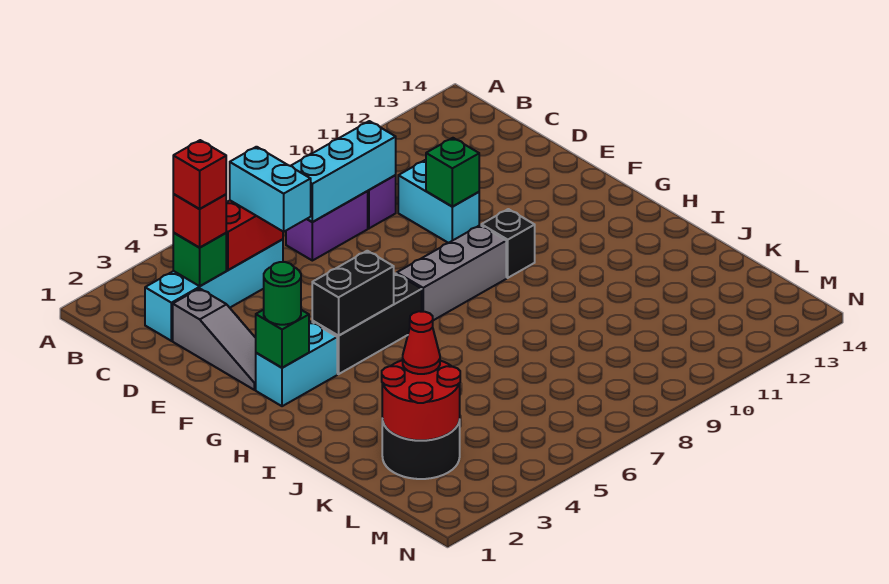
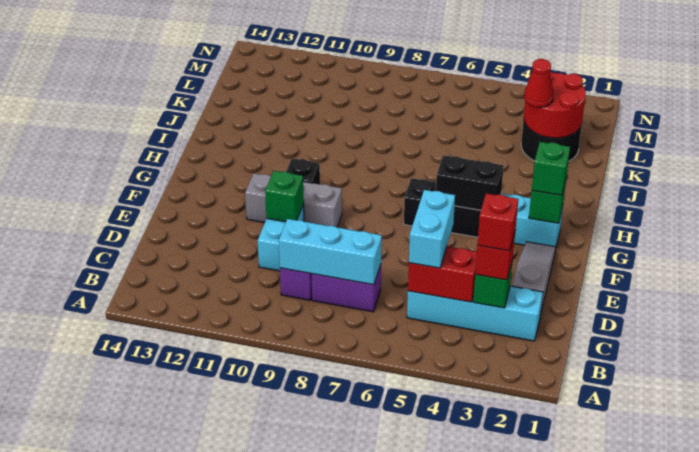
green 1x1 round brick [264,262,301,325] -> green 1x1 brick [532,142,570,195]
grey 1x3 brick [397,225,506,320] -> grey 1x3 brick moved to [245,173,342,227]

